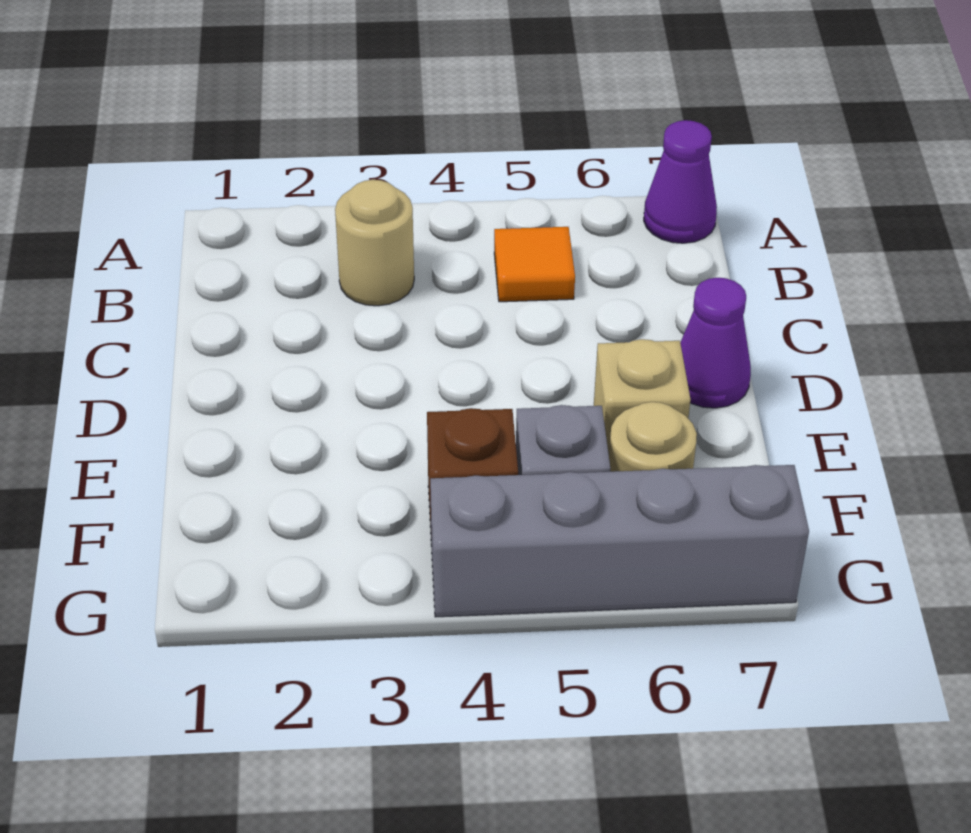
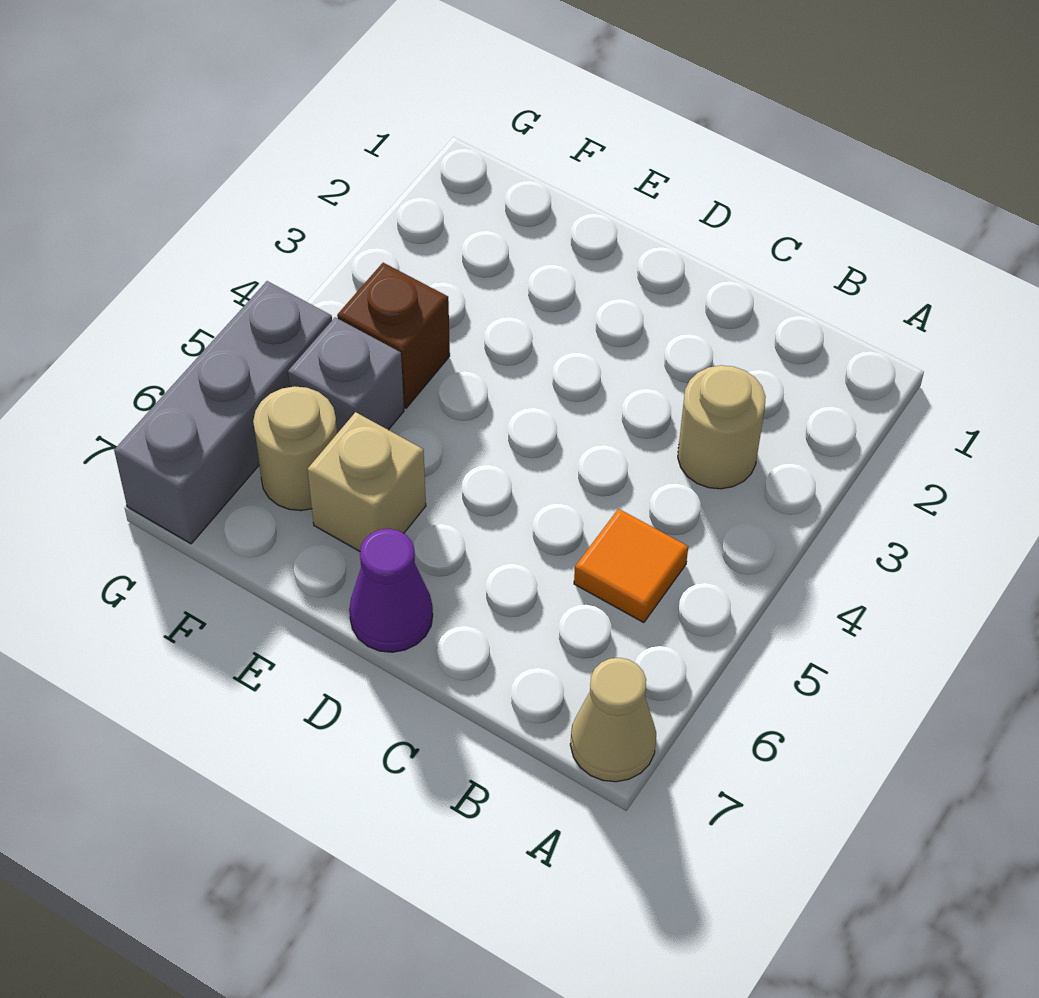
purple 1x1 cone [644,120,717,243] -> tan 1x1 cone [570,658,656,782]
grey 1x4 brick [430,465,809,617] -> grey 1x3 brick [114,281,332,544]

